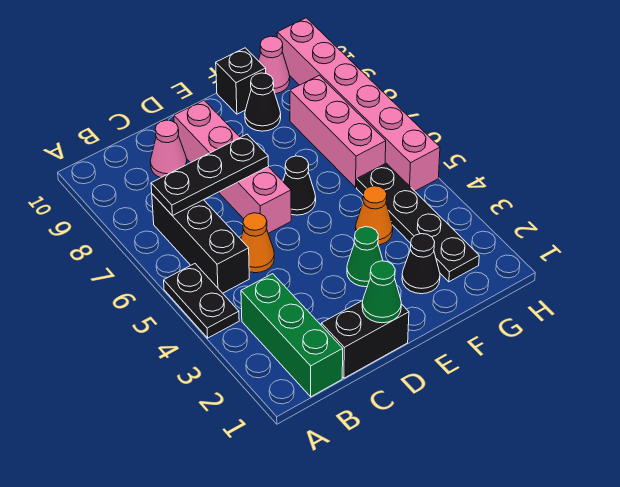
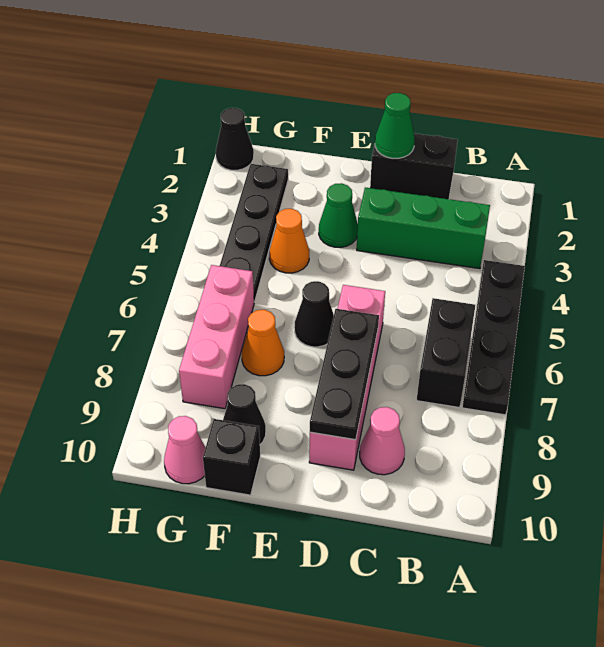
black 1x2 plate [164,264,239,338] -> black 1x4 plate [462,260,525,415]
green 1x3 brick [241,274,343,397] -> green 1x3 brick turned to [357,187,490,269]
black 1x3 brick [152,194,249,293] -> black 1x2 brick [417,298,475,408]
black 1x3 plate [151,134,269,216] -> black 1x3 plate turned to [310,309,379,440]
orange 1x1 cone [241,213,274,273] -> orange 1x1 cone moved to [242,310,284,376]
black 1x1 cone [402,234,440,294] -> black 1x1 cone moved to [216,108,254,170]
pink 1x6 brick [277,18,440,191] -> none

